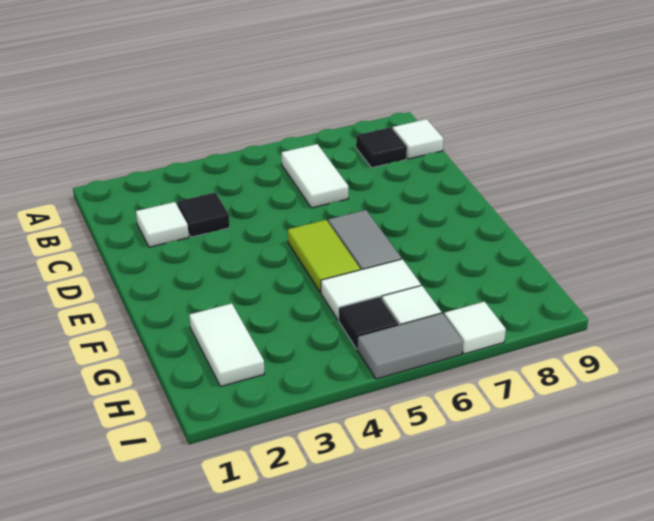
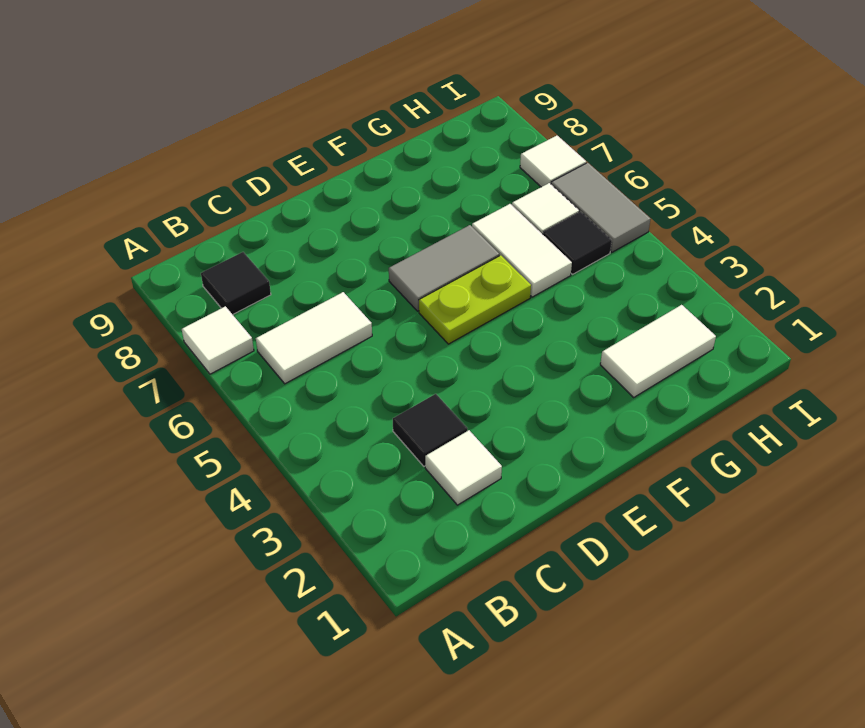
white 1x1 tile [393,119,443,159] -> white 1x1 tile moved to [182,306,254,374]
lime 1x2 tile [288,220,360,293] -> lime 1x2 plate [419,255,531,344]

